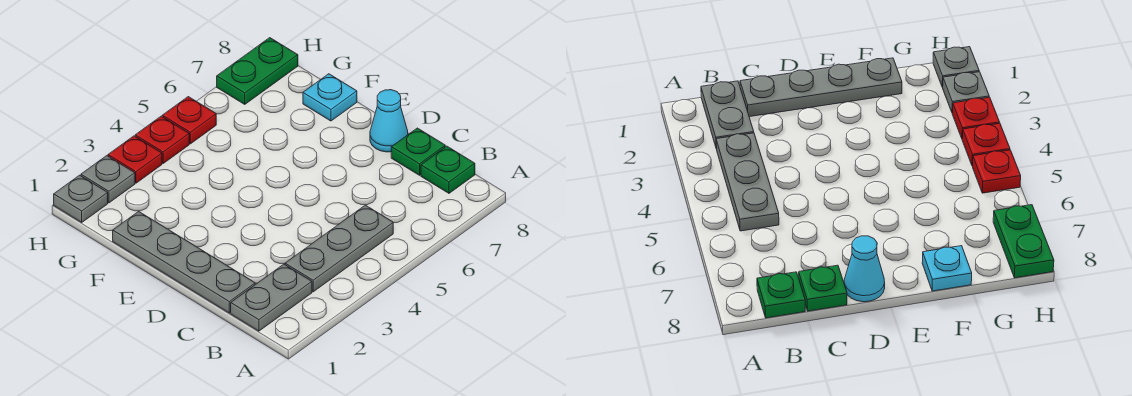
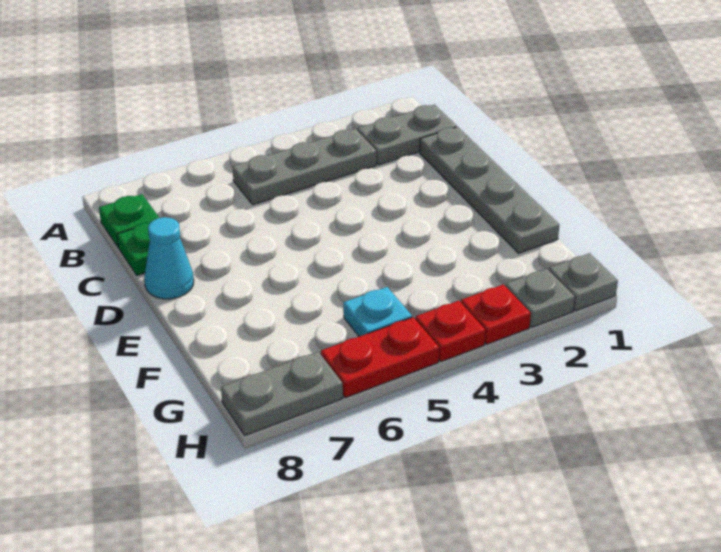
cyan 1x1 plate [303,74,357,121] -> cyan 1x1 plate moved to [343,287,412,336]
red 1x1 plate [162,97,216,144] -> red 1x2 plate [321,317,439,398]
green 1x2 plate [217,38,298,104] -> grey 1x2 plate [221,352,343,436]

